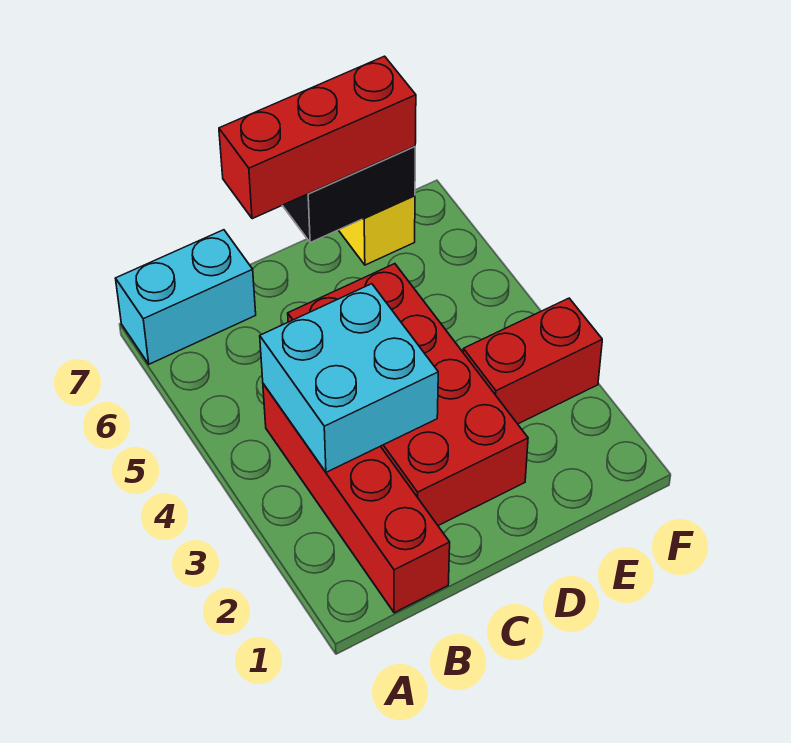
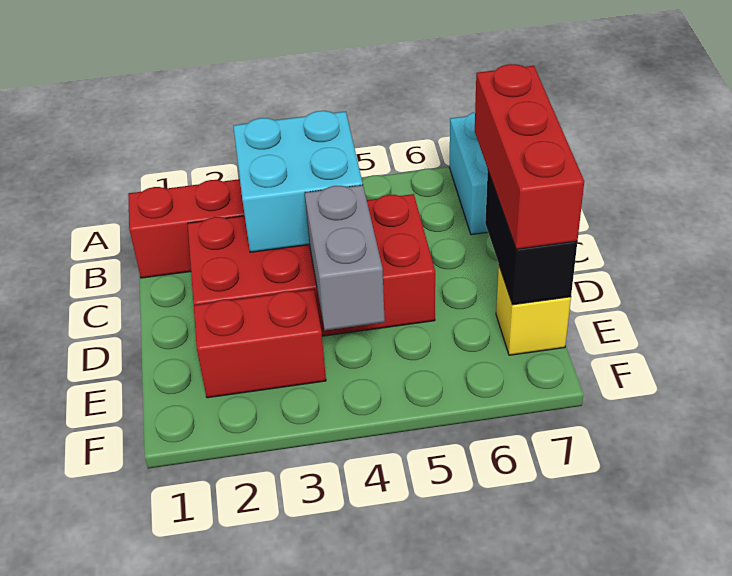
none -> grey 1x2 brick [305,185,385,330]
red 1x2 brick [463,298,602,424] -> red 1x2 brick turned to [194,289,326,398]

